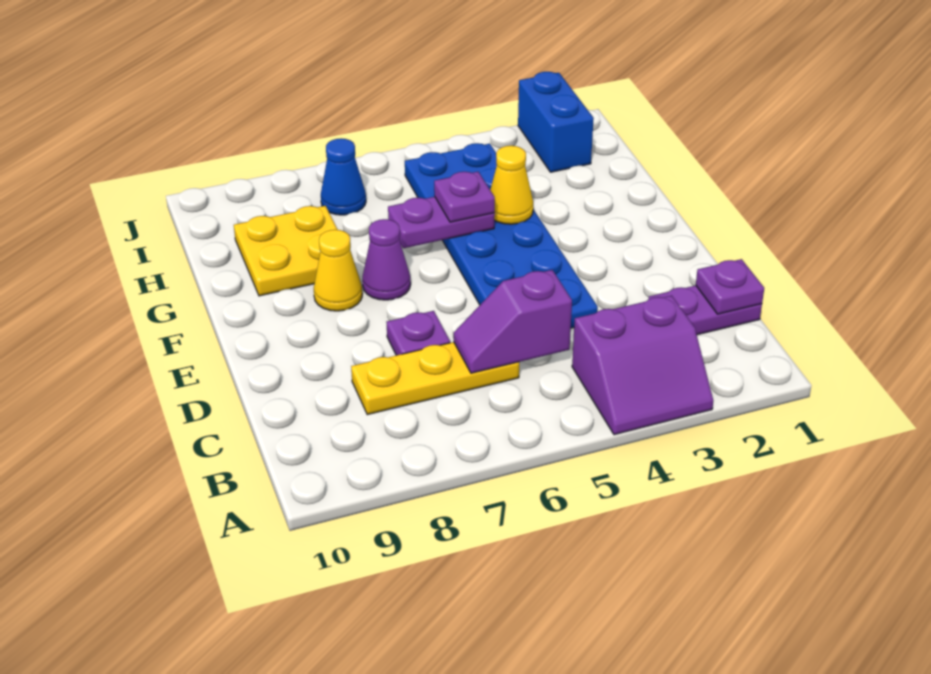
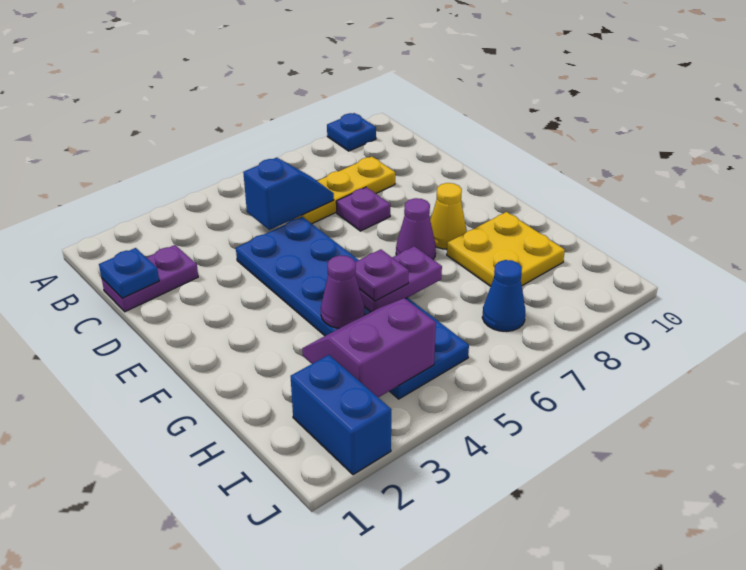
purple 2x2 slope [572,295,713,435] -> purple 2x2 slope moved to [302,298,436,398]
none -> blue 1x1 plate [327,113,376,151]
purple 1x1 plate [696,259,764,314] -> blue 1x1 plate [99,248,159,298]
purple 1x2 slope [454,270,572,373] -> blue 1x2 slope [243,158,334,230]
yellow 1x1 cone [490,146,533,224] -> purple 1x1 cone [321,255,364,328]

